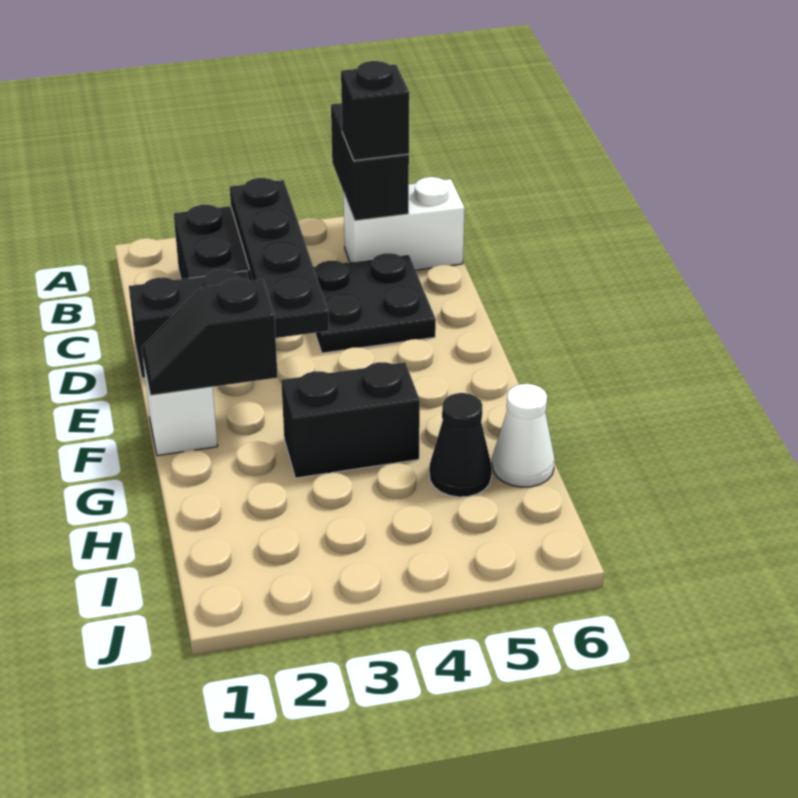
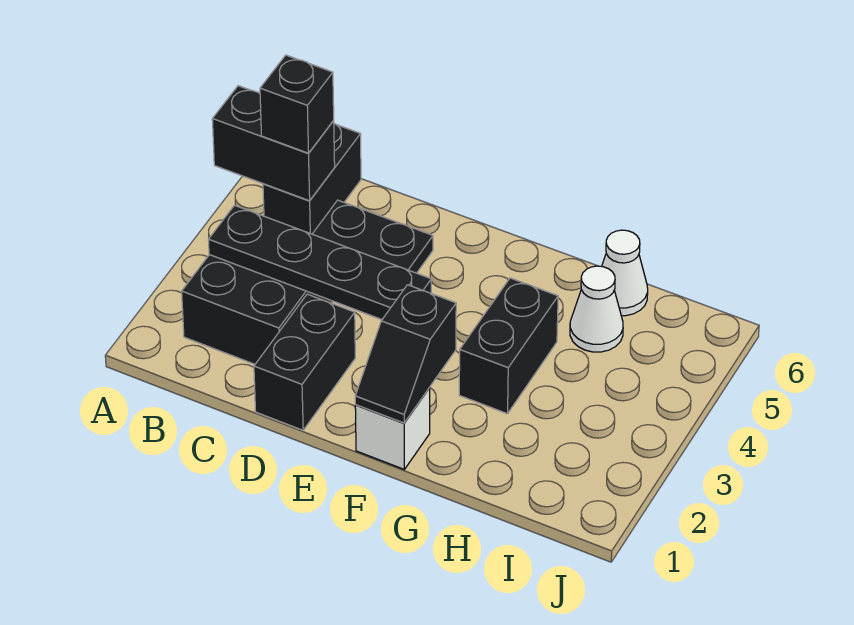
white 1x2 brick [344,177,465,270] -> black 1x2 brick [263,124,361,234]
black 1x1 cone [429,393,492,497] -> white 1x1 cone [570,266,623,352]

